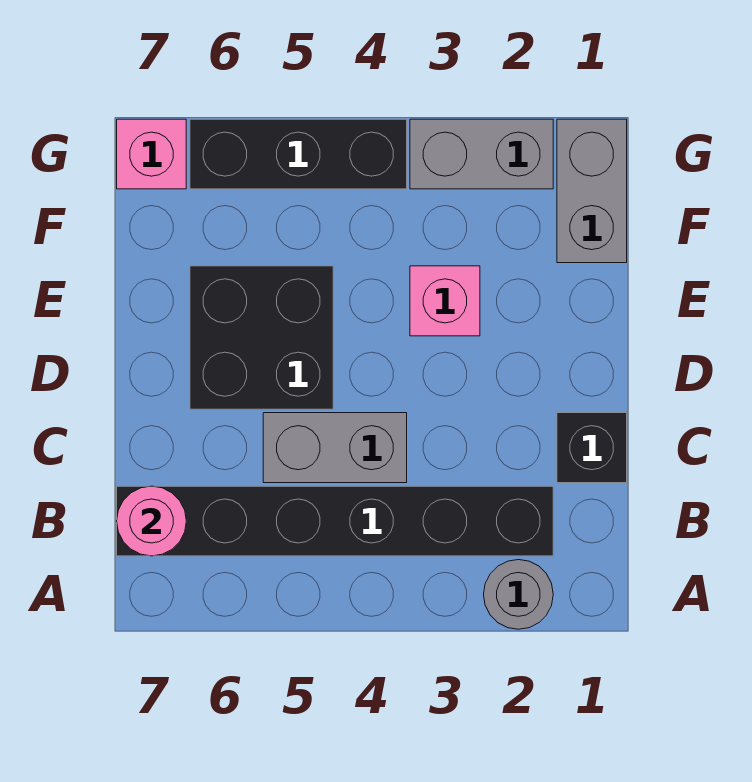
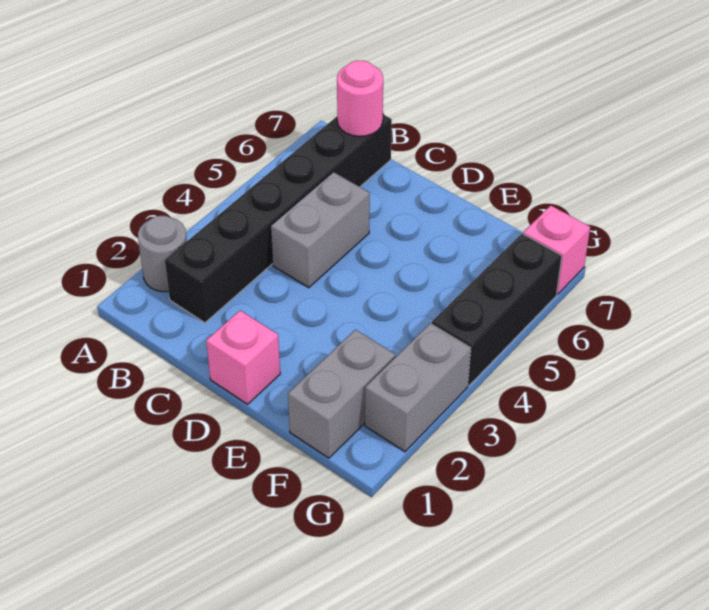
black 1x1 brick [557,413,627,483] -> none
black 2x2 brick [190,266,333,409] -> none
pink 1x1 brick [410,266,480,336] -> pink 1x1 brick moved to [206,310,280,404]
grey 1x2 brick [557,119,627,263] -> grey 1x2 brick turned to [288,330,395,458]

